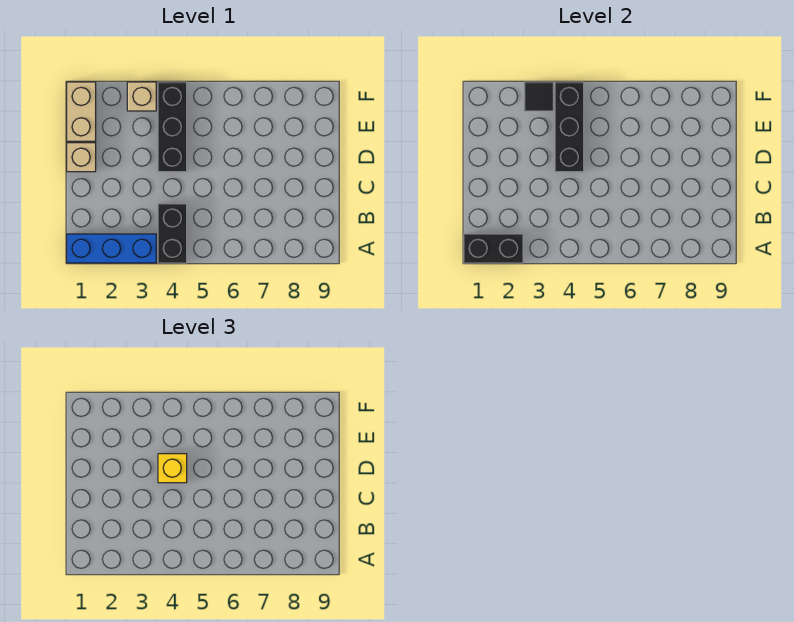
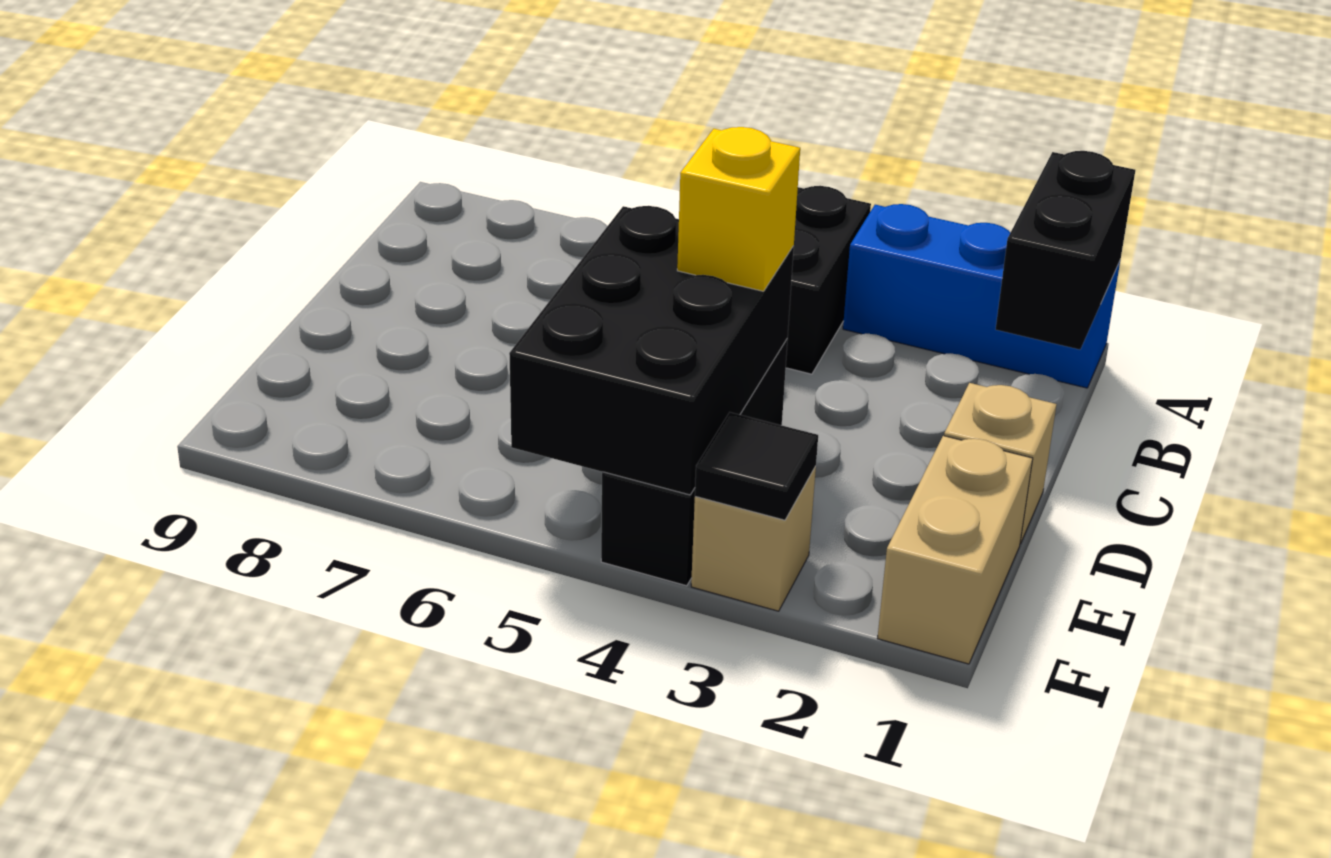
black 1x2 brick [464,234,523,263] -> black 1x2 brick turned to [996,151,1135,350]
black 1x3 brick [555,82,584,172] -> black 2x3 brick [509,206,794,495]

